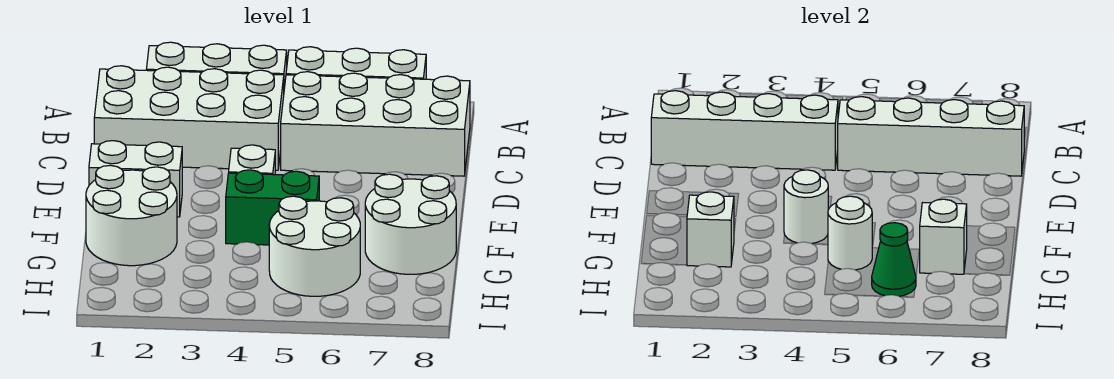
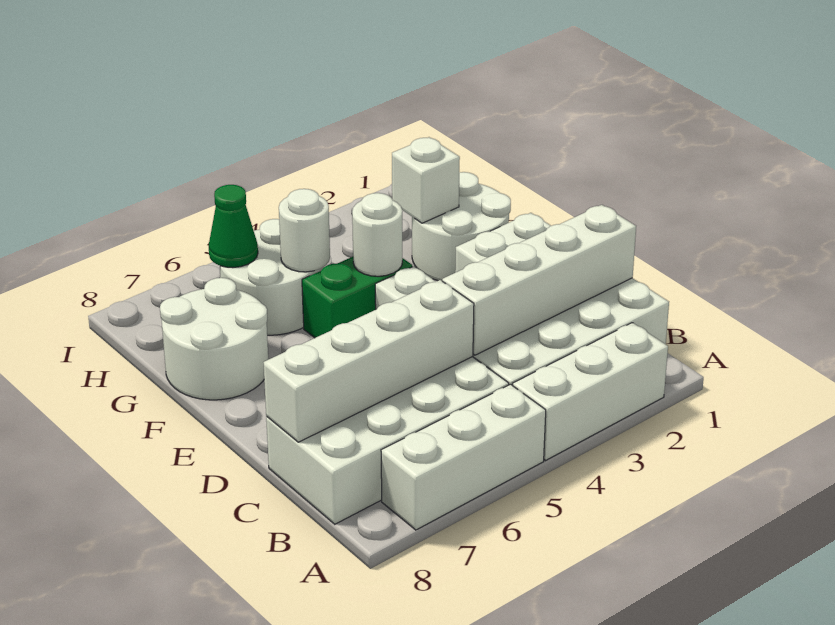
white 1x1 brick [920,199,967,274] -> none

